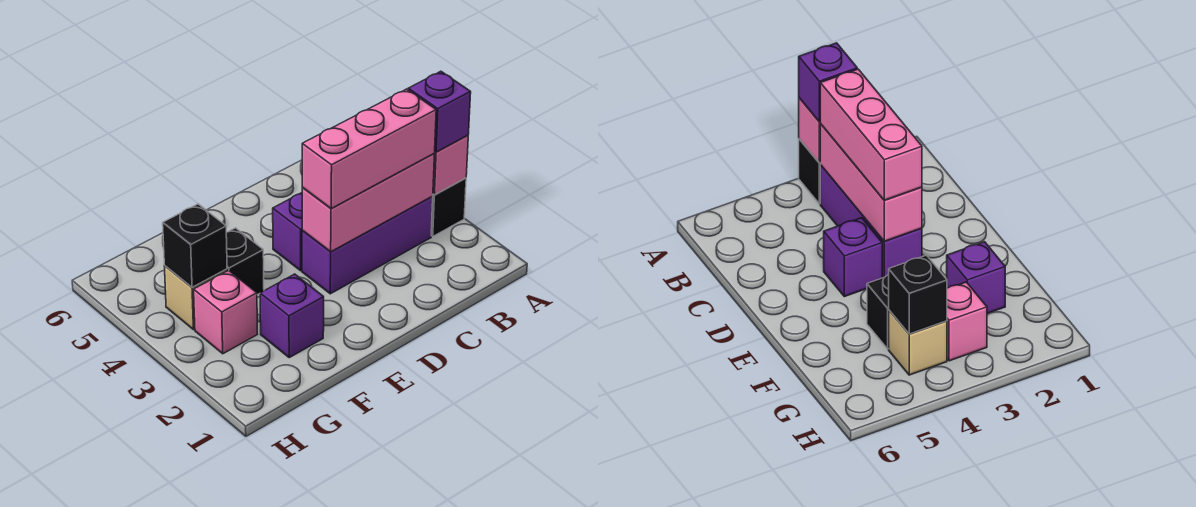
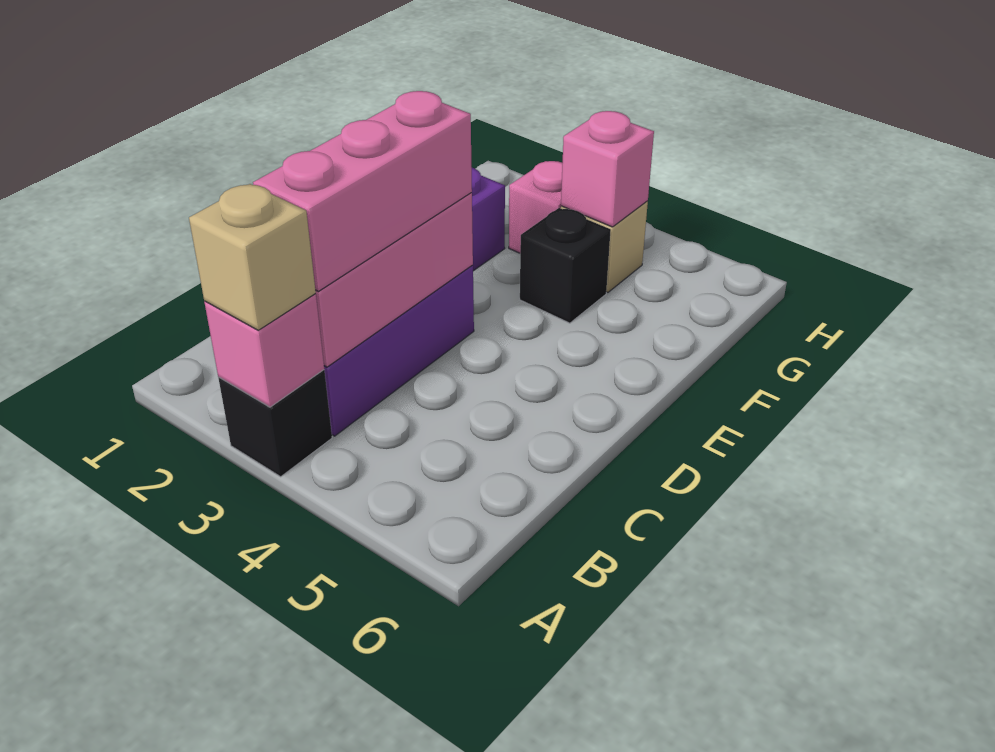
purple 1x1 brick [408,71,471,152] -> tan 1x1 brick [189,184,316,330]
purple 1x1 brick [273,193,302,271] -> none
black 1x1 brick [163,204,227,288] -> pink 1x1 brick [561,111,654,227]

